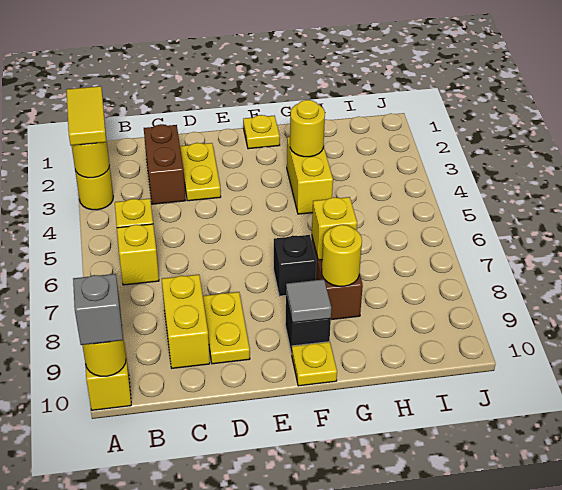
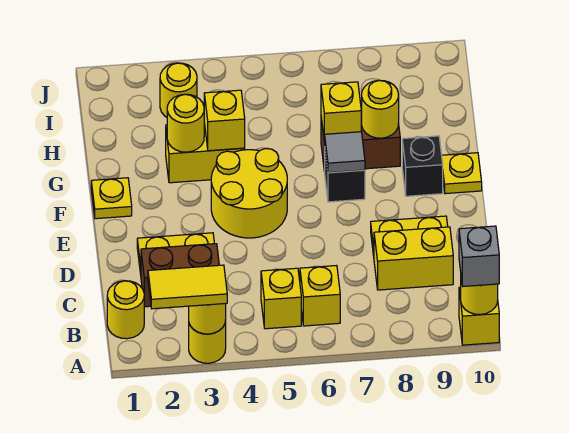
none -> yellow 1x1 round brick [107,281,144,339]
none -> yellow 2x2 round brick [211,149,287,238]
grey 1x1 tile [286,279,331,323] -> grey 1x1 tile moved to [324,132,365,173]
none -> yellow 1x1 brick [204,90,245,151]
none -> yellow 1x1 round brick [160,63,197,117]

